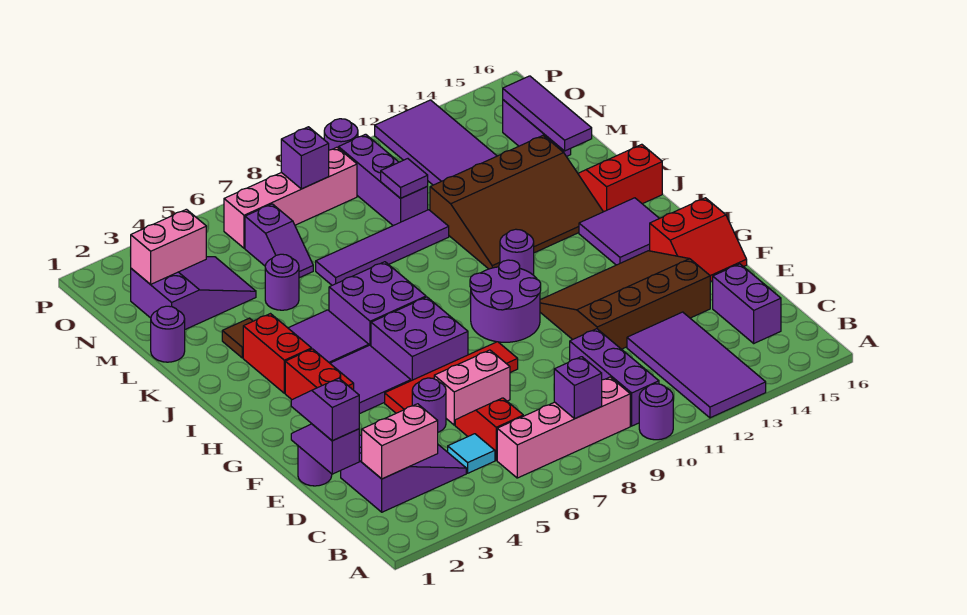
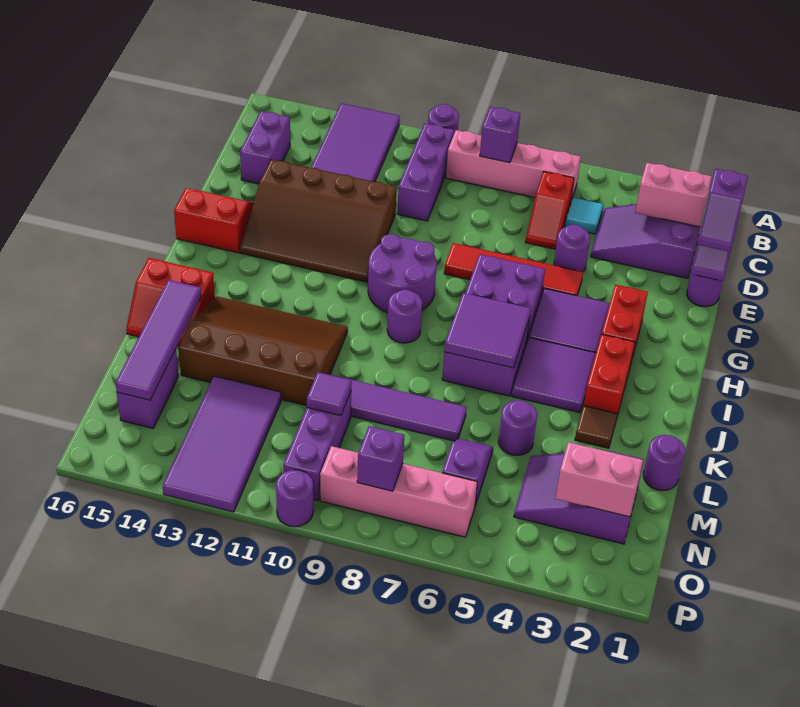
pink 1x2 brick [434,350,510,425] -> none
purple 2x2 tile [579,198,659,265] -> purple 2x2 tile moved to [444,293,531,368]
purple 1x1 round brick [500,229,534,275] -> purple 1x1 round brick moved to [387,290,422,343]
purple 1x3 tile [503,76,592,151] -> purple 1x4 tile [116,280,201,400]

